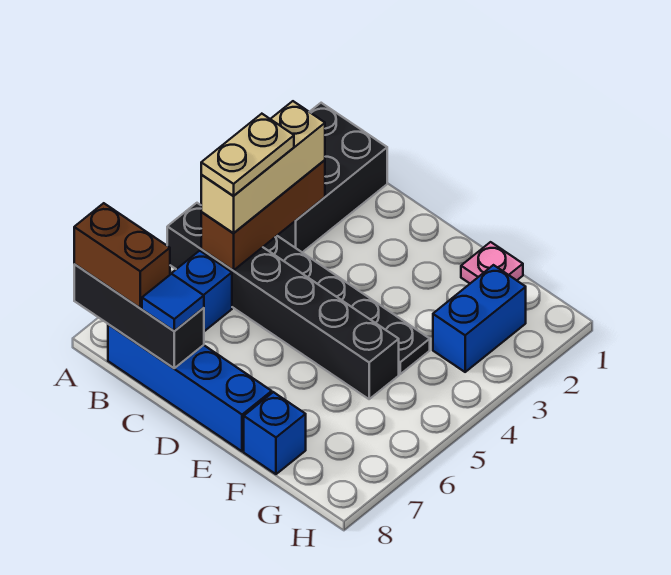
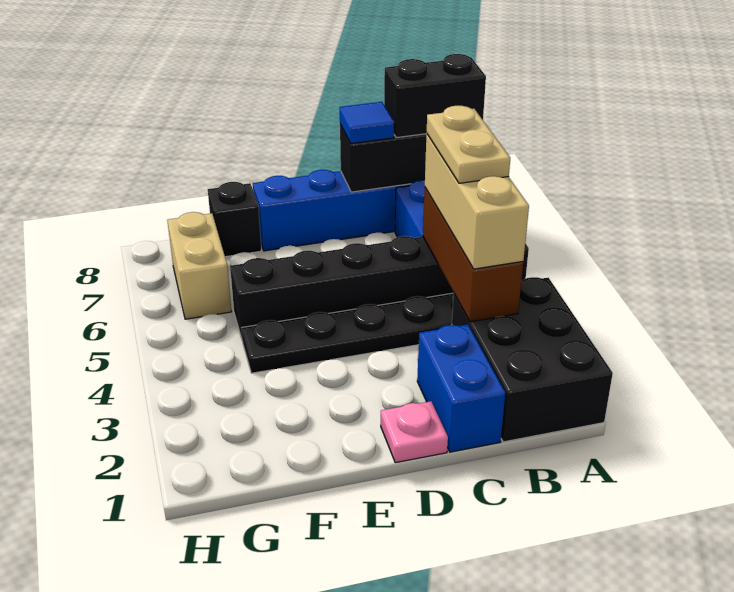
brown 1x2 brick [74,203,170,308] -> black 1x2 brick [384,54,486,138]
pink 1x1 plate [461,242,523,283] -> pink 1x1 plate moved to [381,401,448,463]
blue 1x1 brick [244,392,306,474] -> black 1x1 brick [208,182,261,257]
blue 1x2 brick [433,265,526,372] -> blue 1x2 brick moved to [417,325,505,452]
none -> tan 1x2 brick [167,212,231,319]

